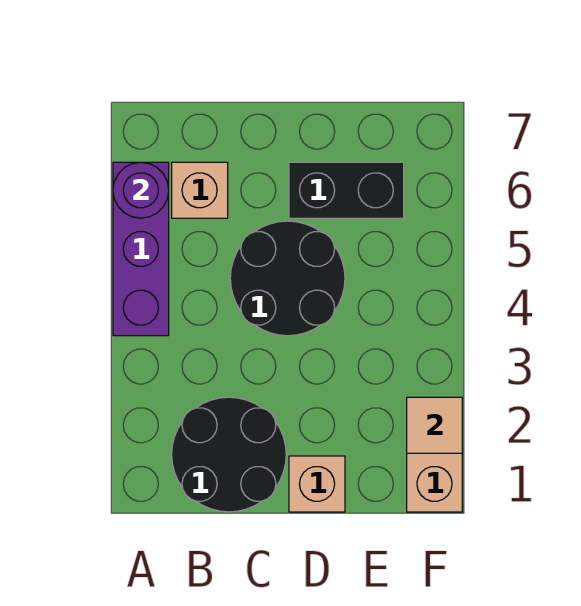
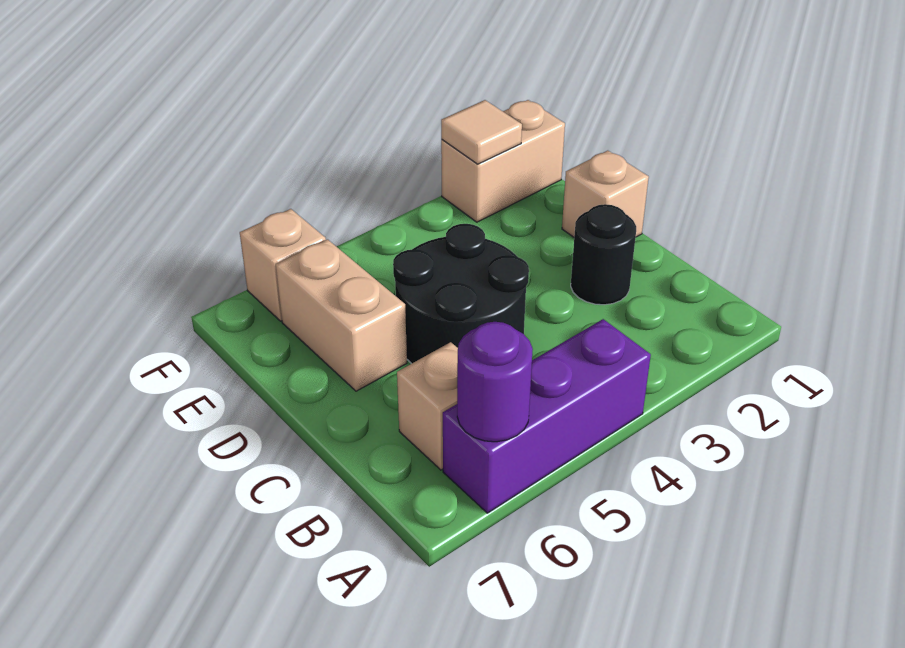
black 2x2 round brick [172,397,286,512] -> black 1x1 round brick [571,204,636,305]
black 1x2 brick [289,162,404,218] -> tan 1x2 brick [276,239,407,391]
none -> tan 1x1 brick [240,209,326,321]

